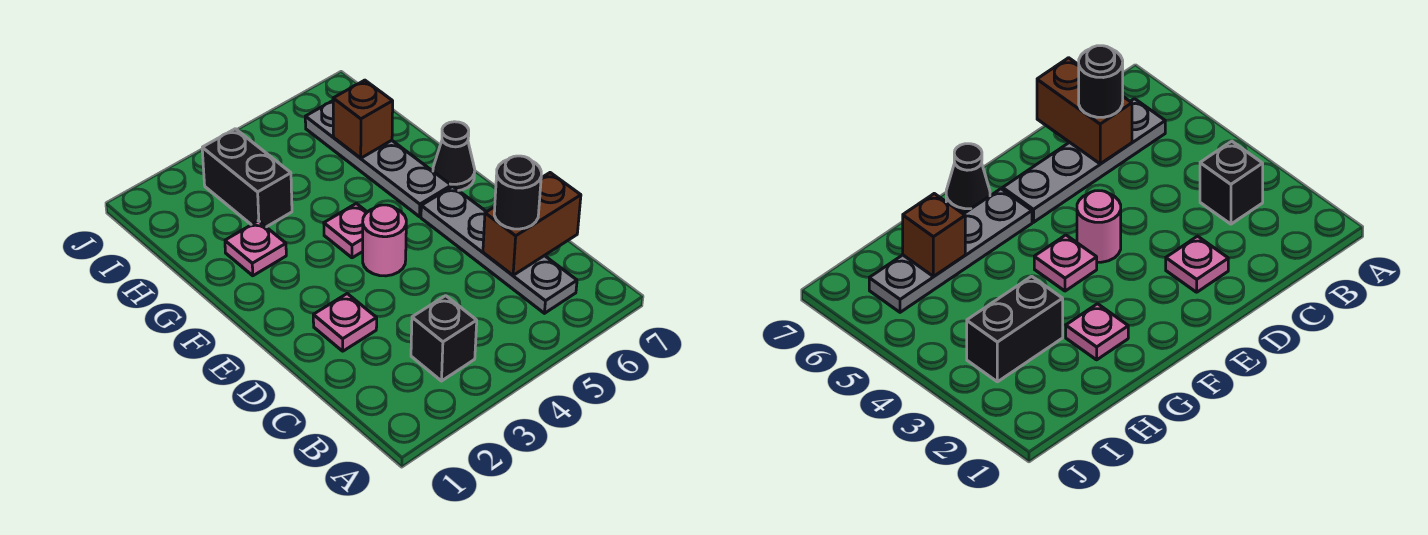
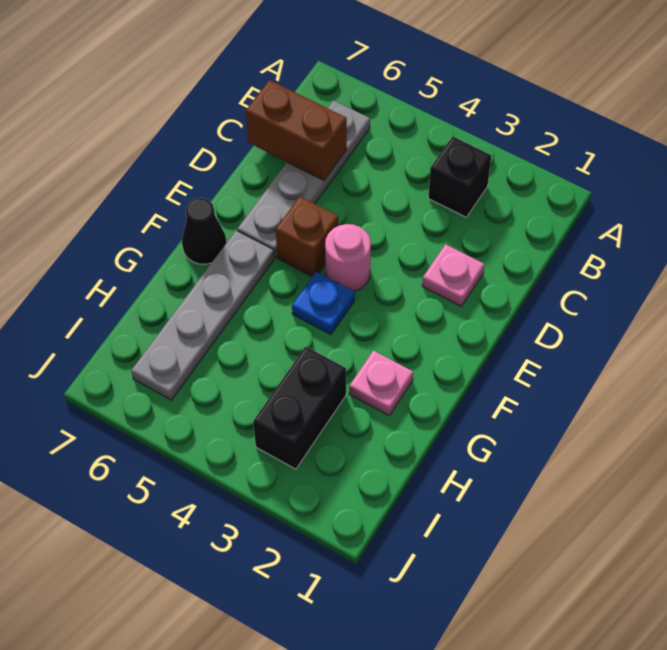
black 1x1 round brick [494,156,541,229] -> none
pink 1x1 plate [324,204,367,258] -> blue 1x1 plate [292,272,355,335]
brown 1x1 brick [333,80,393,158] -> brown 1x1 brick moved to [276,197,338,276]

